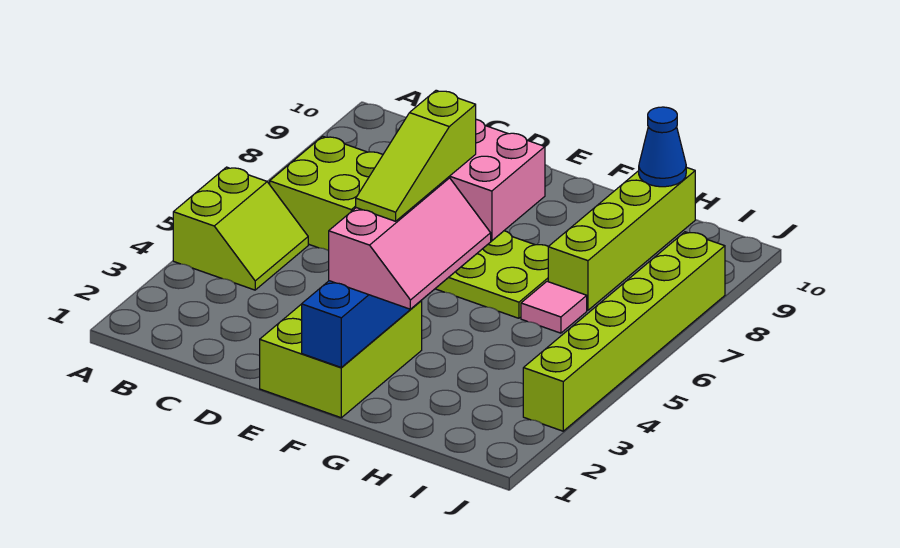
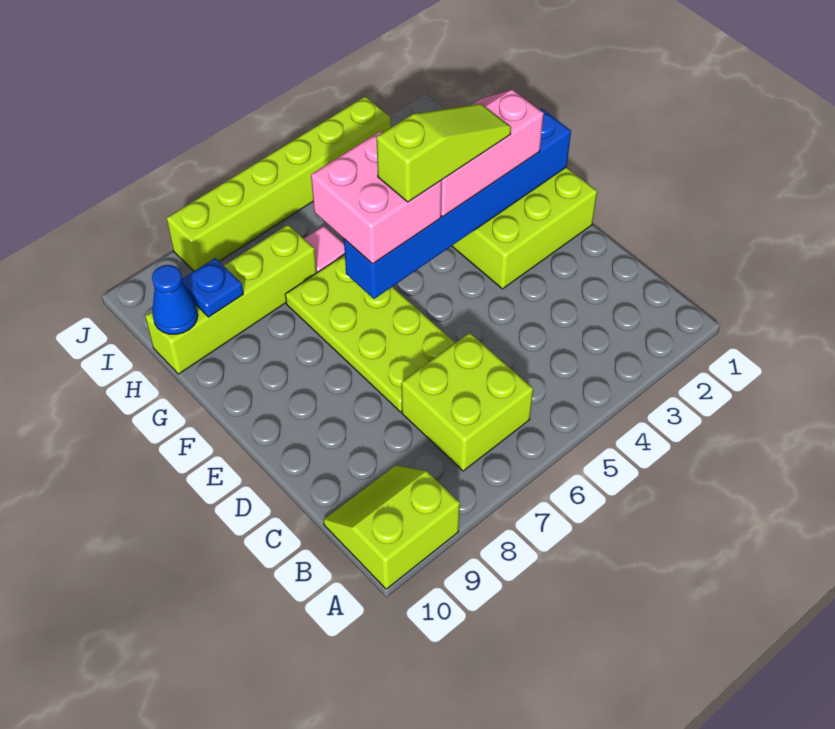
lime 2x2 slope [173,167,308,290] -> lime 2x2 slope moved to [323,465,460,589]
none -> blue 1x1 plate [182,258,243,317]

